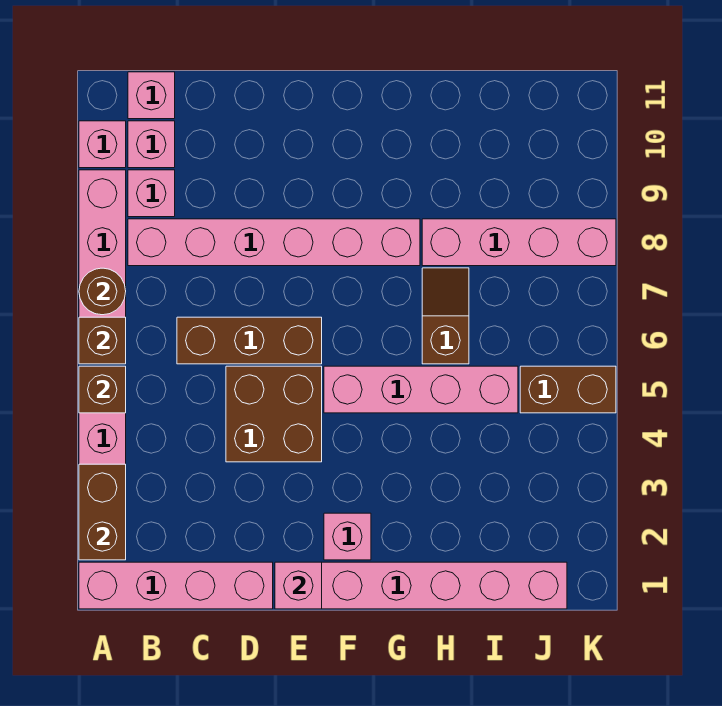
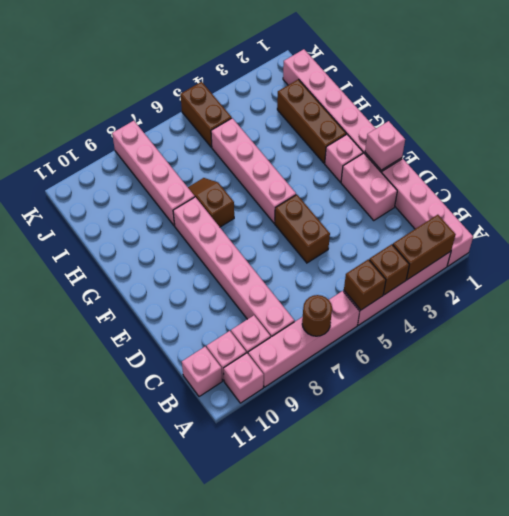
brown 1x1 brick [79,317,126,364] -> brown 1x1 brick moved to [369,244,409,295]
brown 1x3 brick [177,317,322,364] -> brown 1x3 brick moved to [277,79,346,163]
none -> pink 1x2 brick [341,153,397,220]
brown 2x2 brick [226,366,322,462] -> brown 1x2 brick [275,195,330,263]
brown 1x2 slope [422,268,469,364] -> brown 1x2 slope turned to [188,178,234,227]

